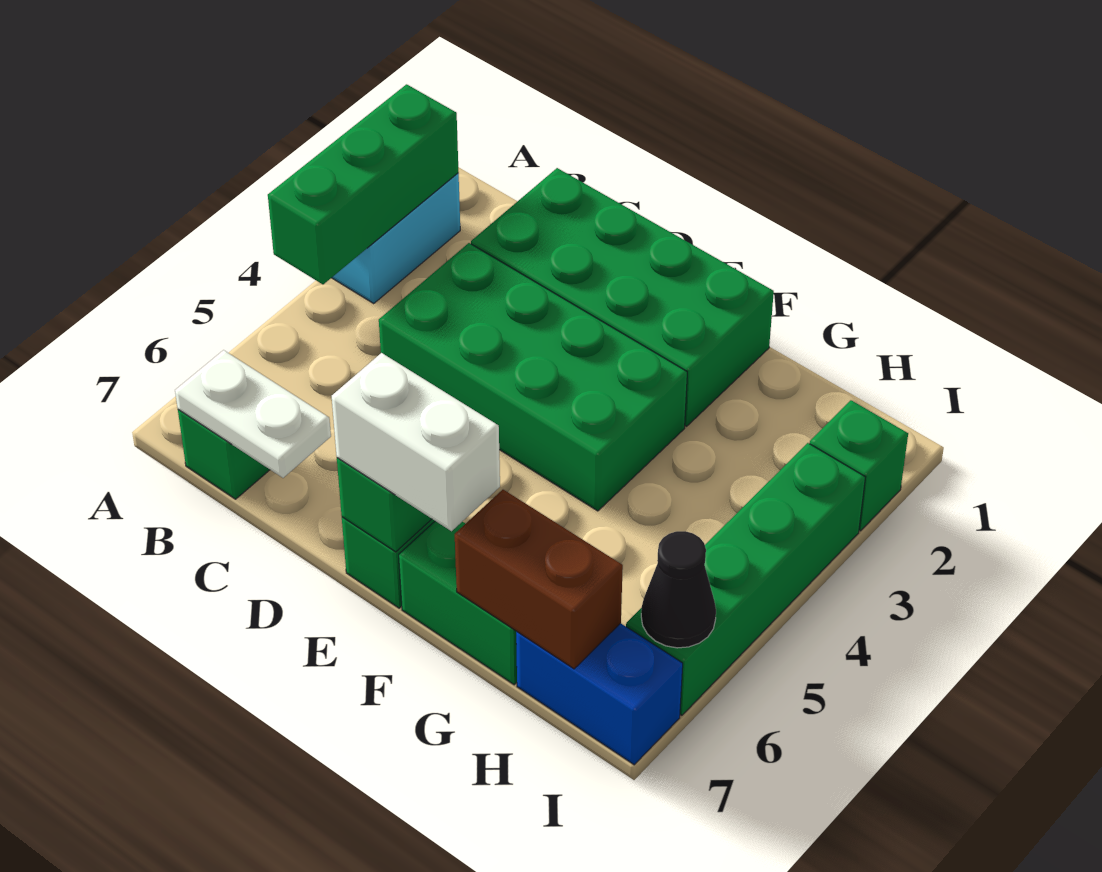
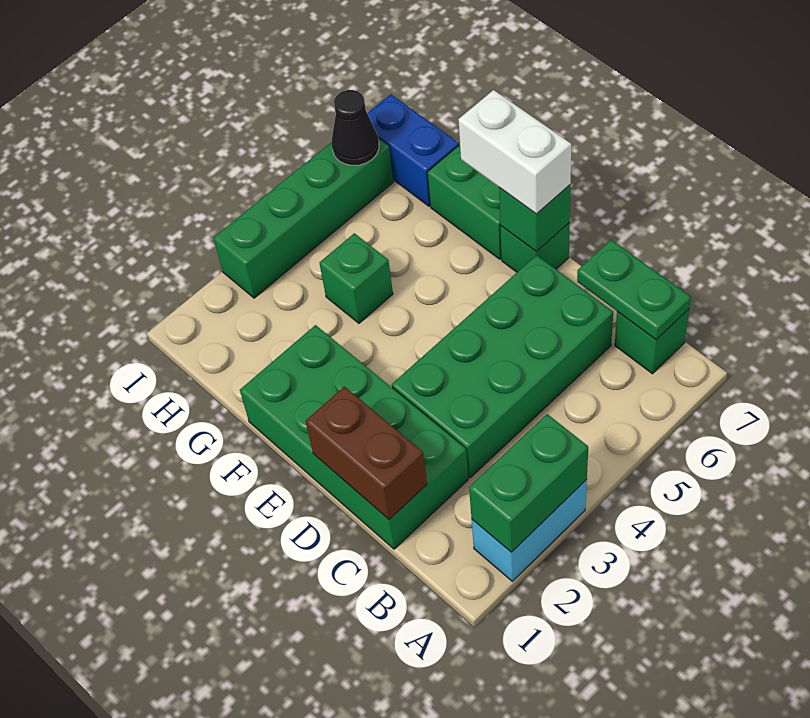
green 1x3 brick [268,84,458,284] -> green 1x2 brick [469,414,588,552]
white 1x2 plate [175,350,331,478] -> green 1x2 plate [577,240,691,340]
green 2x4 brick [379,243,687,511] -> green 2x4 brick turned to [392,255,613,478]
brown 1x2 brick [455,490,623,669] -> brown 1x2 brick moved to [306,387,427,519]
green 1x1 brick [810,400,908,531] -> green 1x1 brick moved to [319,233,393,323]

